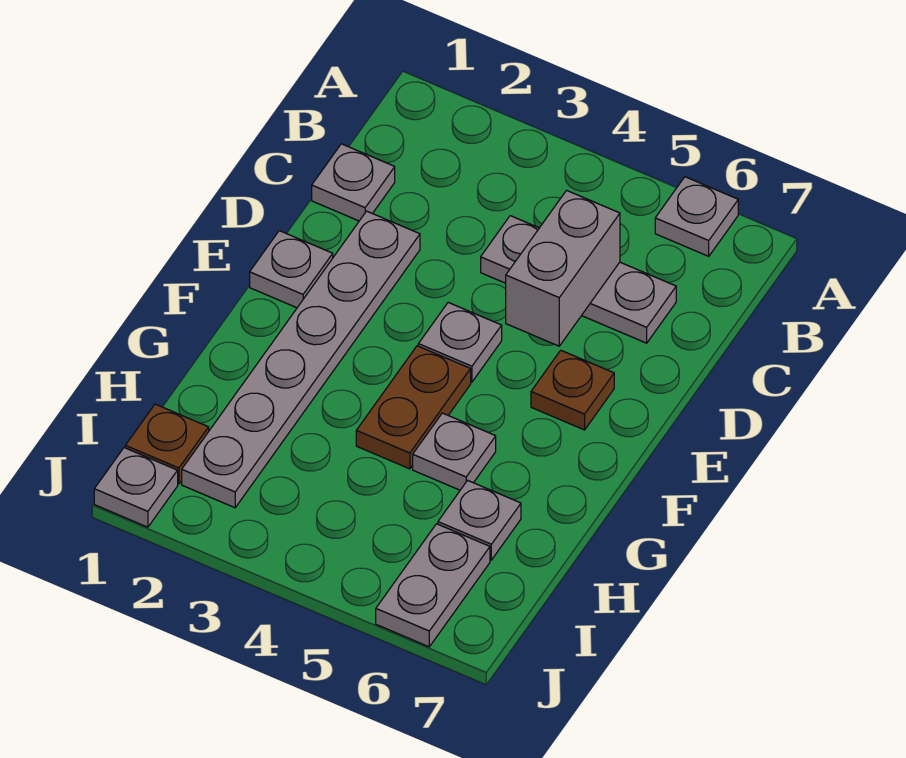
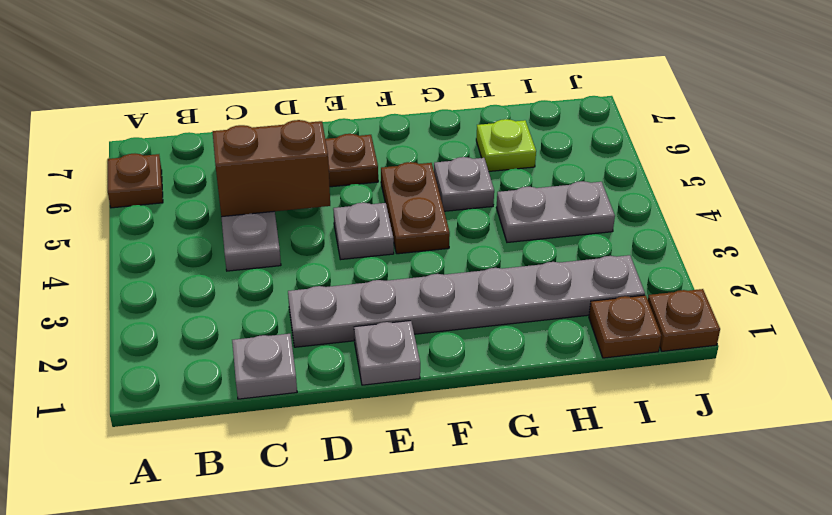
grey 1x1 plate [655,177,738,256] -> brown 1x1 plate [108,154,163,208]
grey 1x2 brick [506,190,620,346] -> brown 1x2 brick [213,120,330,217]
brown 1x2 plate [356,346,471,469] -> brown 1x2 plate turned to [381,162,450,254]
grey 1x1 plate [438,480,521,560] -> lime 1x1 plate [476,119,536,171]
grey 1x2 plate [376,524,490,647] -> grey 1x2 plate moved to [496,181,615,242]
grey 1x1 plate [94,448,178,527] -> brown 1x1 plate [648,289,720,351]

